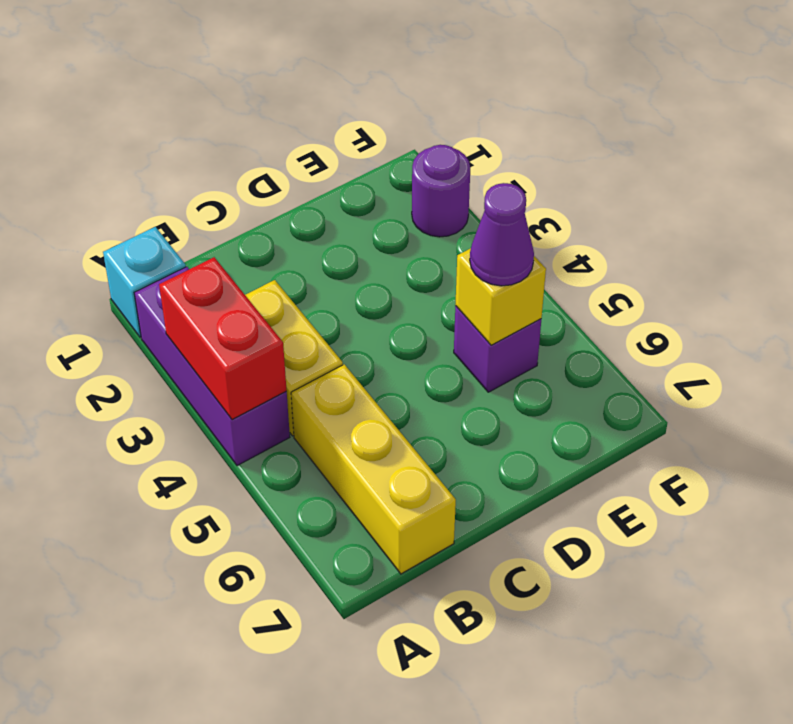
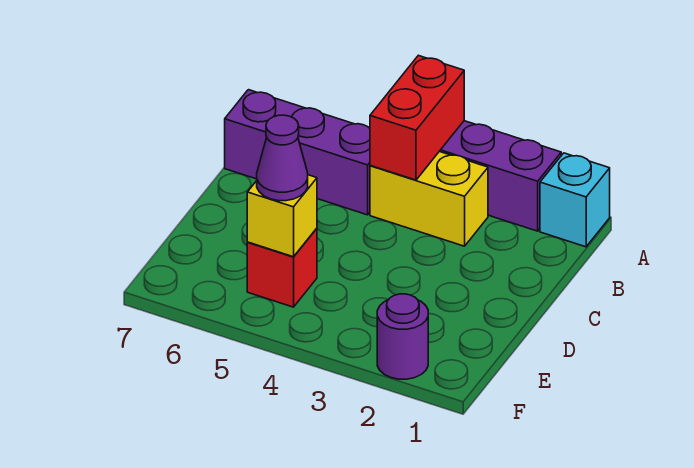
red 1x2 brick [159,257,287,420] -> red 1x2 brick turned to [370,55,464,180]
yellow 1x3 brick [291,364,456,574] -> purple 1x3 brick [225,90,370,215]
purple 1x1 brick [454,306,541,392] -> red 1x1 brick [247,228,317,307]

